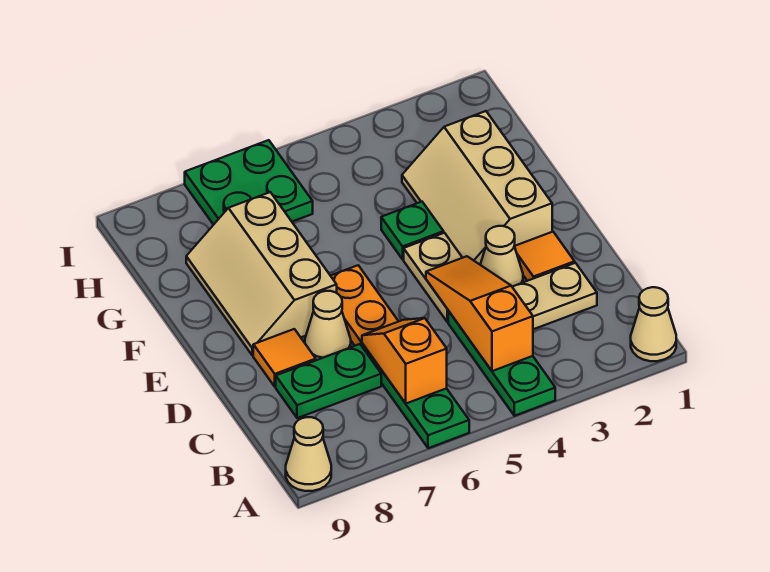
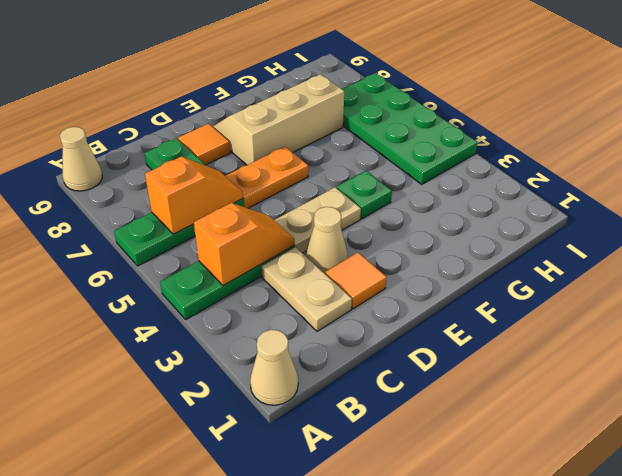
orange 1x3 slope [426,256,533,371] -> orange 1x2 slope [194,203,294,286]
tan 1x1 cone [305,291,351,360] -> none
tan 2x3 slope [402,111,552,264] -> none
green 2x2 plate [185,140,313,225] -> green 2x4 plate [341,73,478,184]

